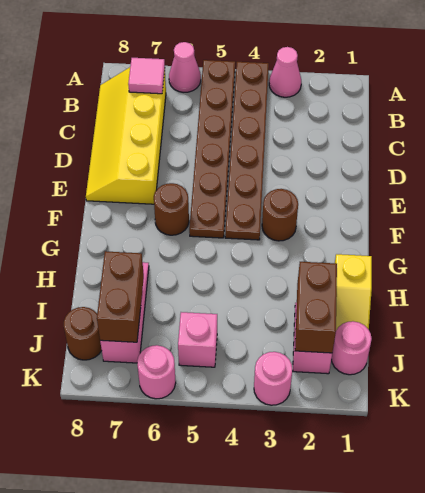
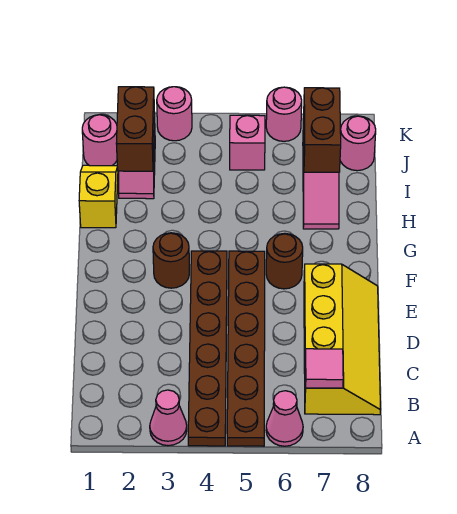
brown 1x1 round brick [64,307,102,360] -> pink 1x1 round brick [340,116,376,171]

